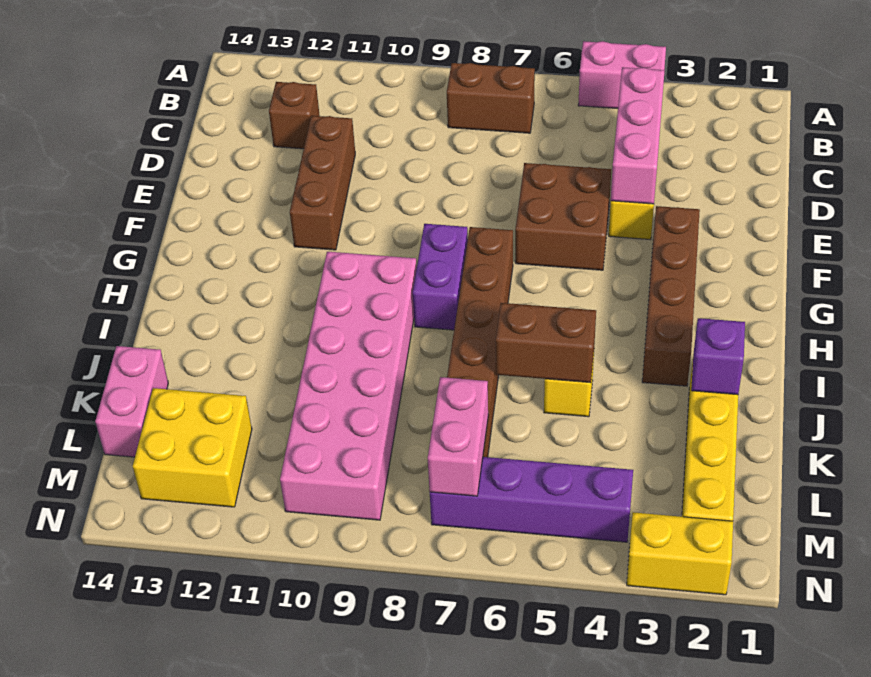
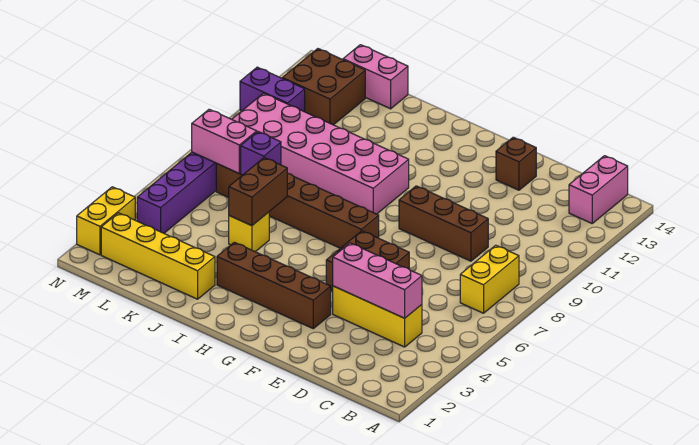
pink 1x2 brick [578,41,666,108] -> pink 1x2 brick moved to [569,156,628,223]
brown 1x2 brick [447,63,535,133] -> yellow 1x2 brick [460,245,519,313]
brown 1x1 brick [269,82,320,149] -> brown 1x1 brick moved to [496,137,536,190]
brown 1x3 brick [290,116,355,250] -> brown 1x3 brick moved to [399,186,488,261]
purple 1x2 brick [413,224,468,330] -> purple 1x2 brick moved to [240,67,305,112]
purple 1x1 brick [691,318,745,395] -> purple 1x1 brick moved to [241,132,281,175]
yellow 2x2 brick [133,388,252,507] -> brown 2x2 brick [282,49,365,125]

